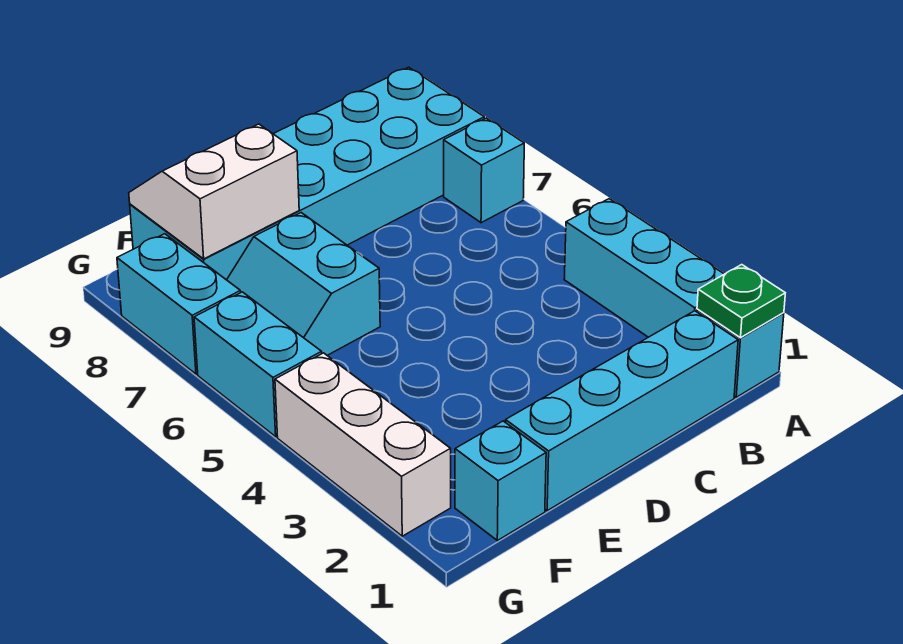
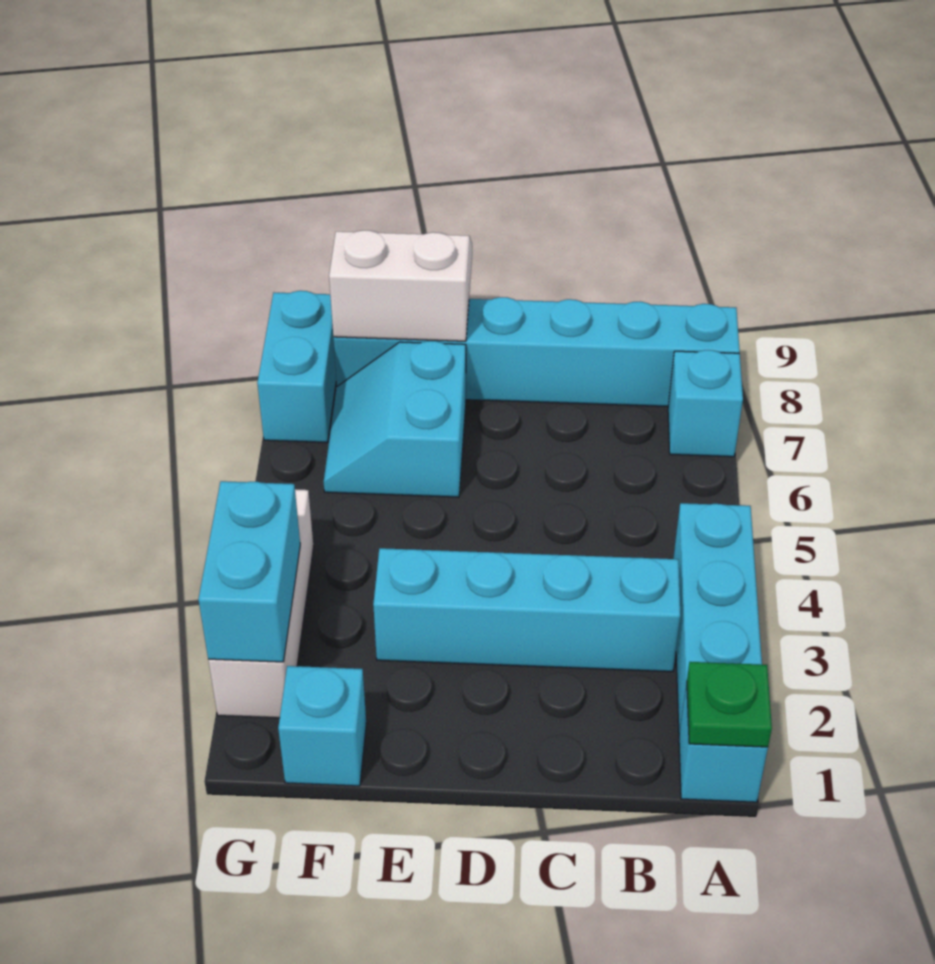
cyan 2x6 brick [130,67,484,280] -> cyan 1x6 brick [333,297,740,407]
cyan 1x4 brick [506,311,738,511] -> cyan 1x4 brick moved to [373,548,681,672]
cyan 1x2 brick [194,292,322,437] -> cyan 1x2 brick moved to [198,481,300,662]

